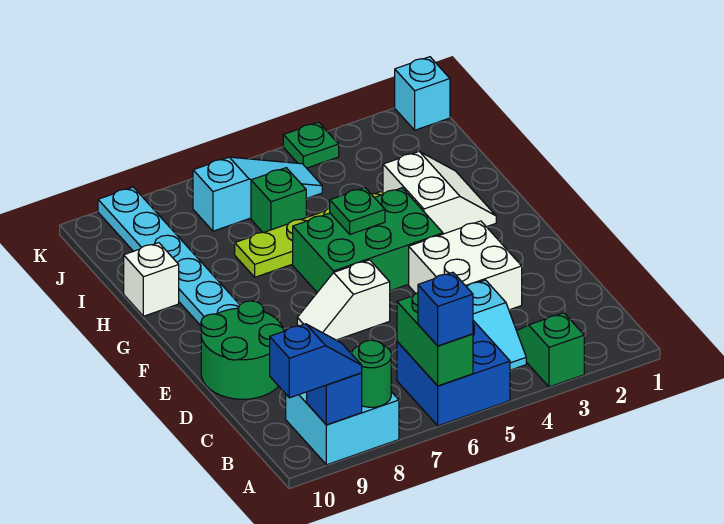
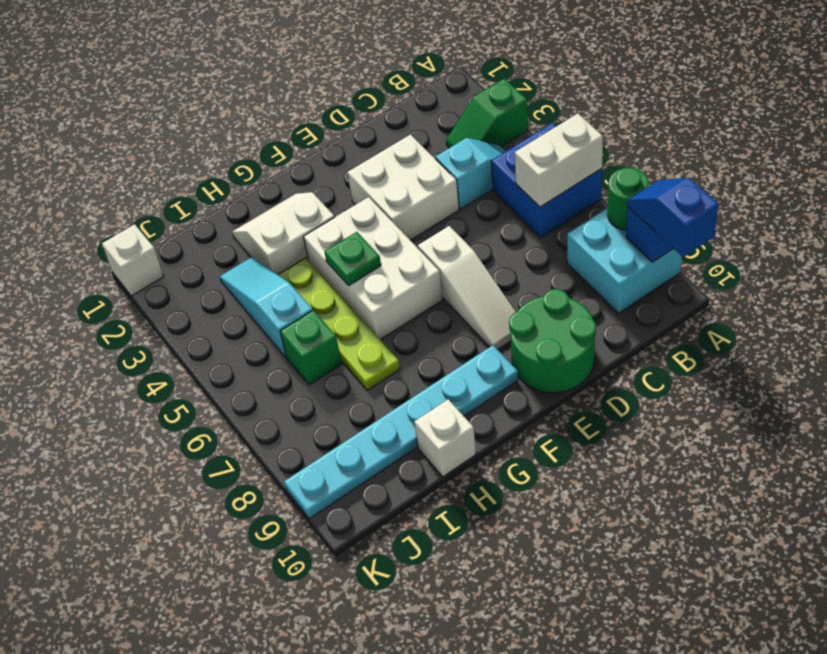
green 1x2 brick [397,293,473,386] -> white 1x2 brick [515,113,603,207]
blue 1x1 brick [418,272,473,346] -> none
white 1x2 slope [297,260,390,340] -> white 1x3 slope [418,226,516,350]
green 2x3 brick [293,188,443,292] -> white 2x3 brick [304,197,443,340]
cyan 1x3 slope [193,157,322,231] -> cyan 1x3 slope moved to [220,257,313,357]
cyan 1x1 brick [395,57,450,130] -> white 1x1 brick [102,224,164,296]
green 1x1 plate [283,122,339,168] -> none

